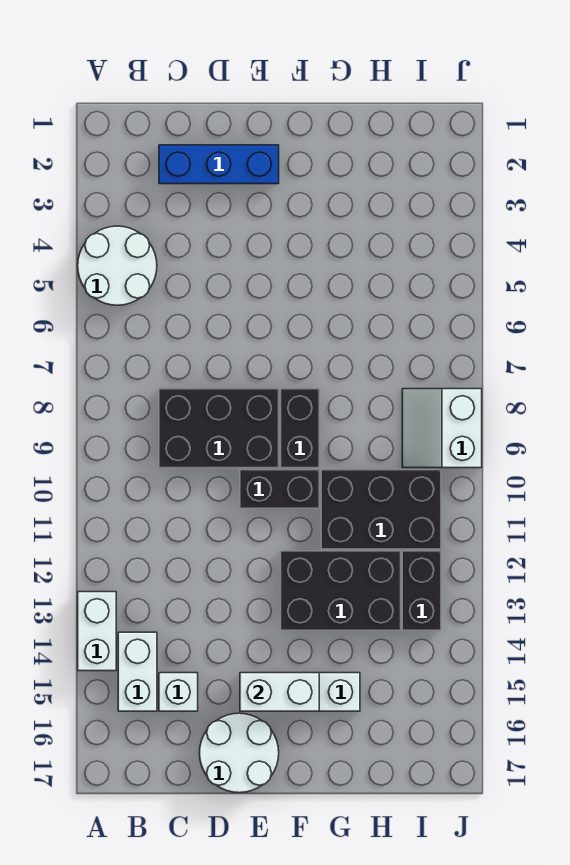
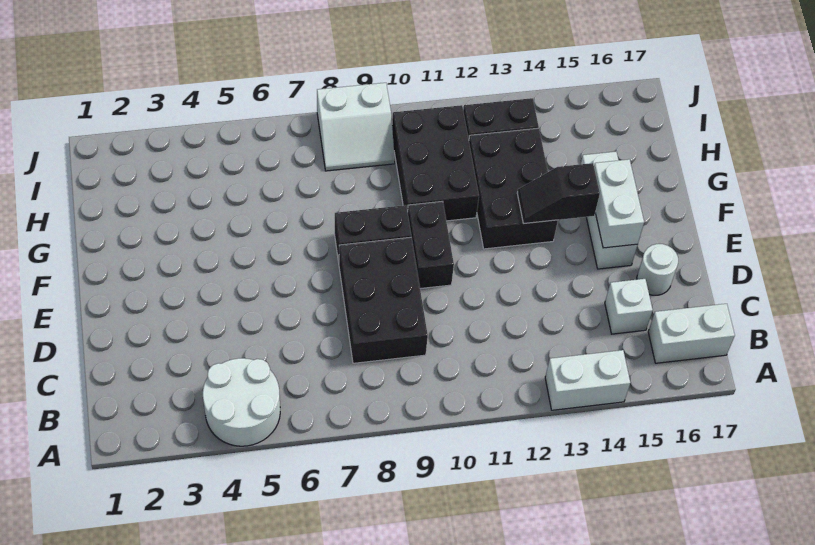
white 1x2 brick [118,632,157,711] -> white 1x2 brick moved to [648,304,735,363]
blue 1x3 brick [159,145,279,184] -> none
white 2x2 round brick [199,713,279,793] -> white 1x1 round brick [637,244,678,295]
none -> black 1x2 slope [517,163,600,224]

